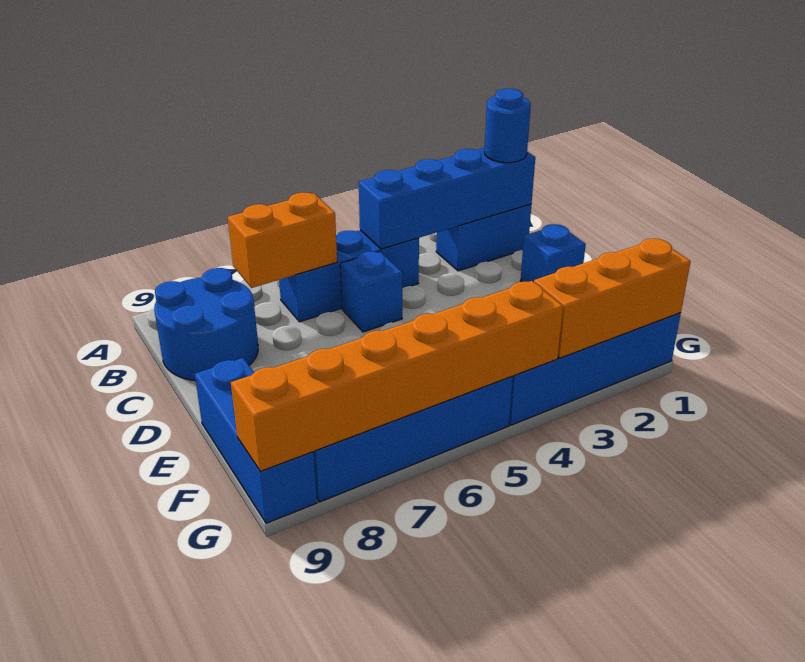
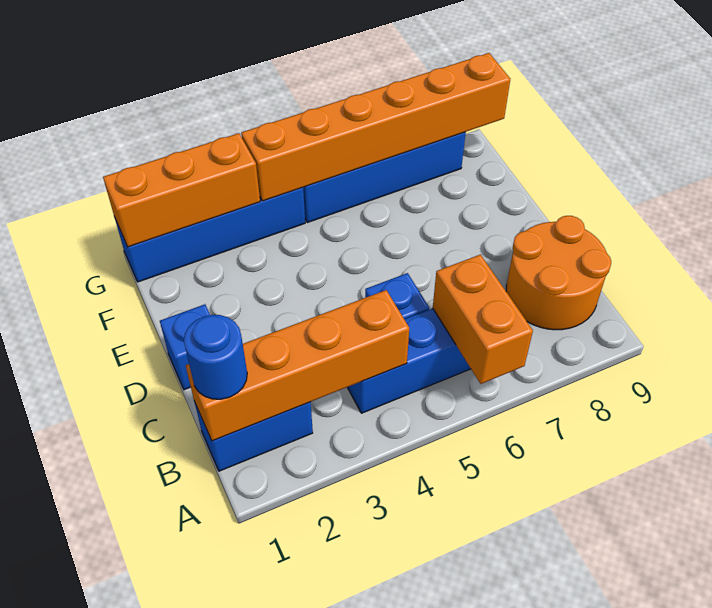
blue 1x4 brick [359,148,535,249] -> orange 1x4 brick [186,290,409,441]
orange 1x2 brick [228,193,337,288] -> orange 1x2 brick turned to [433,255,533,384]
blue 2x2 round brick [154,268,258,380] -> orange 2x2 round brick [506,216,611,330]
blue 1x3 brick [195,358,317,523] -> none

